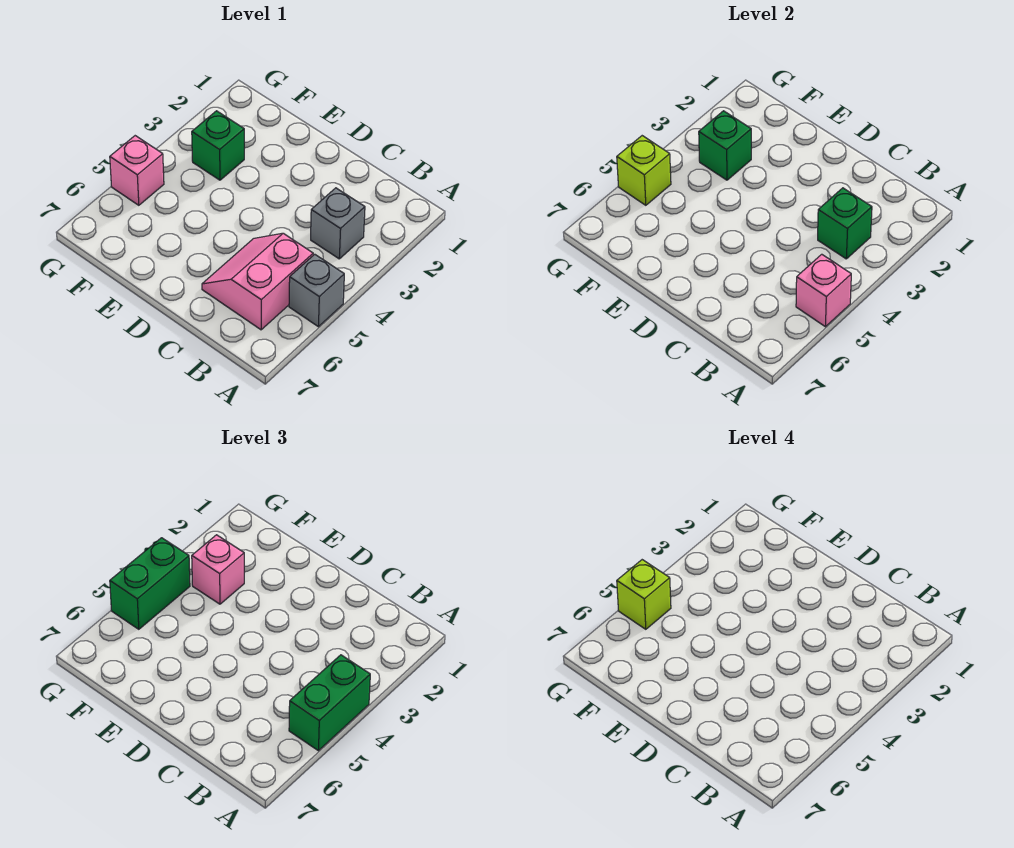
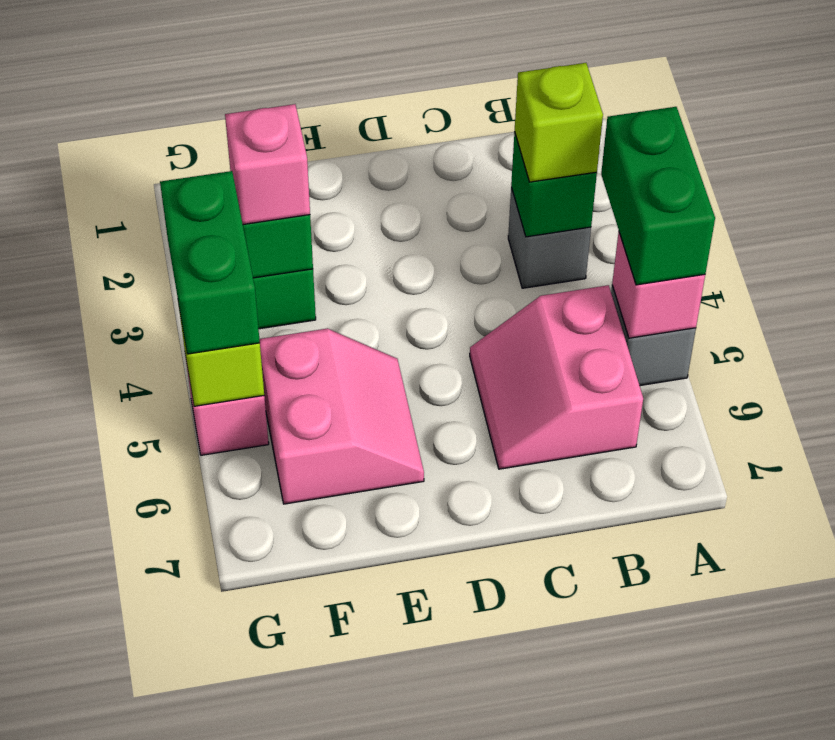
none -> pink 2x2 slope [259,328,424,504]
lime 1x1 brick [617,560,671,629] -> lime 1x1 brick moved to [515,63,603,182]

